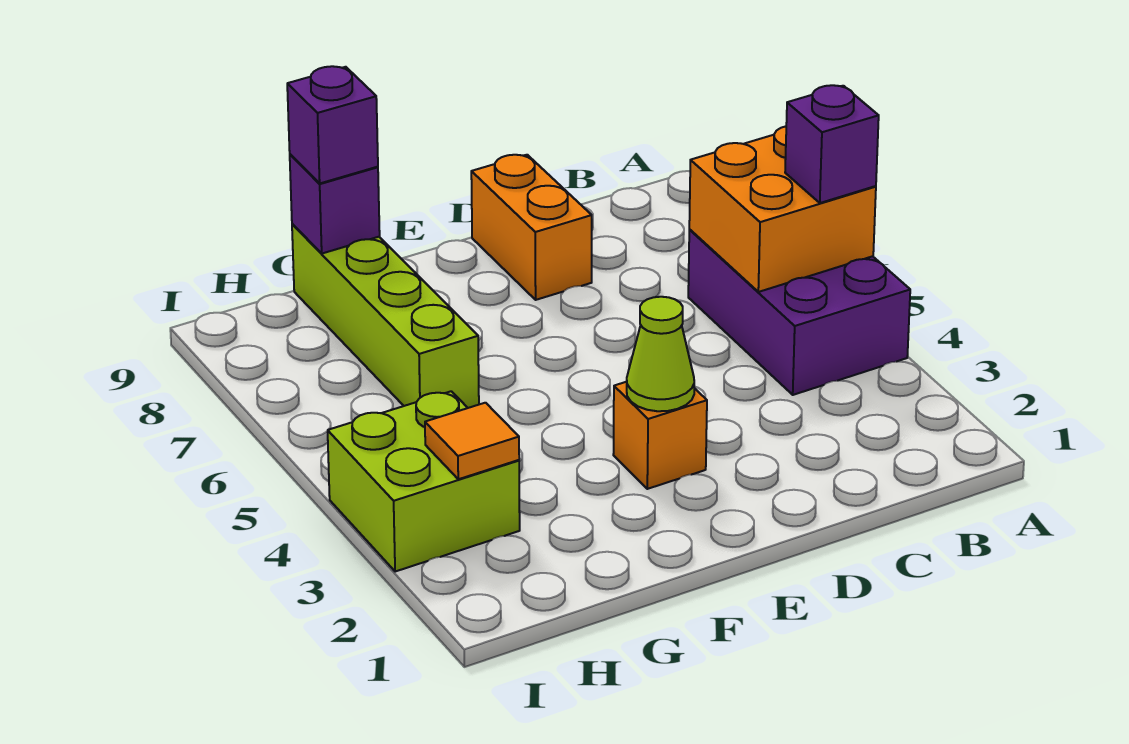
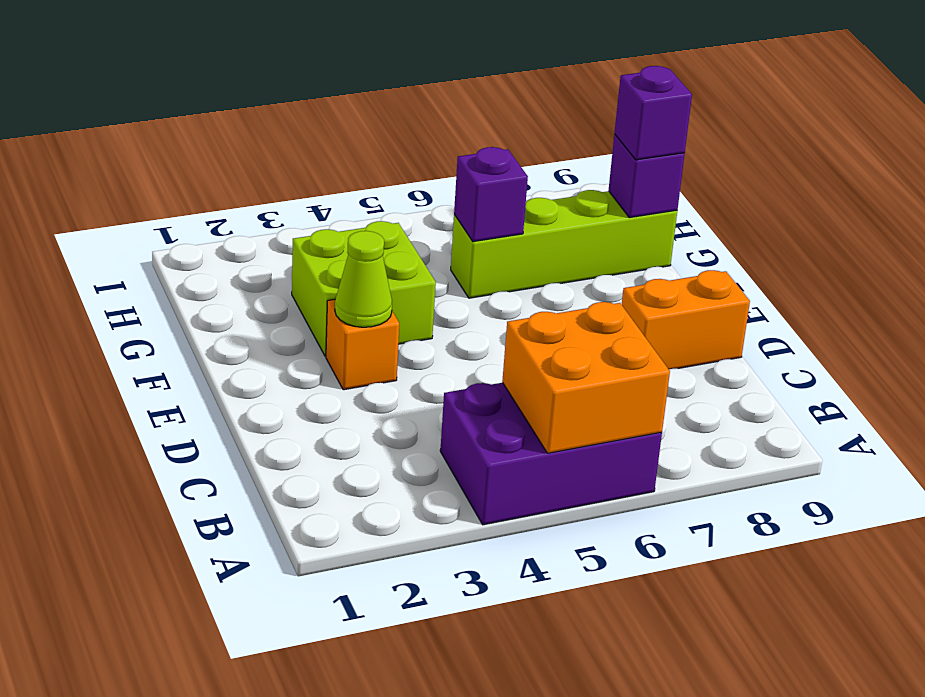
purple 1x1 brick [785,85,879,203] -> purple 1x1 brick moved to [454,147,528,242]
lime 2x2 brick [328,391,520,572] -> lime 2x2 brick moved to [292,221,436,356]
orange 1x1 tile [425,403,519,479] -> none

